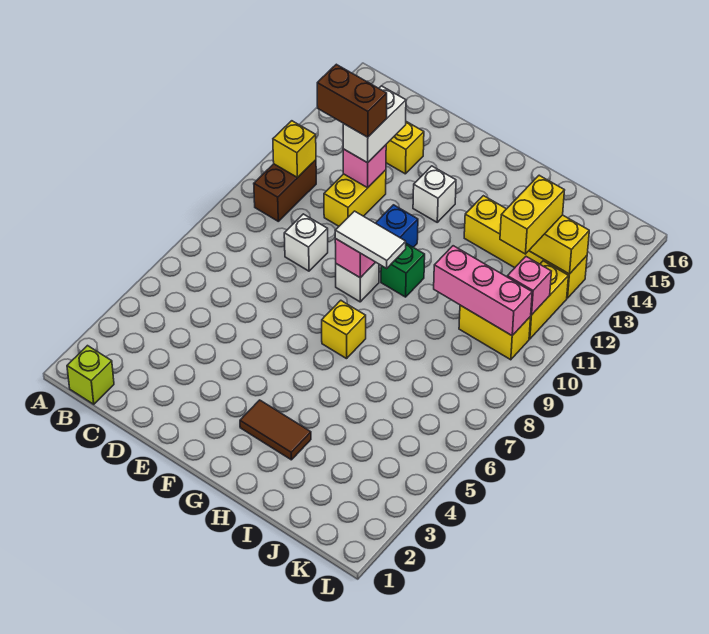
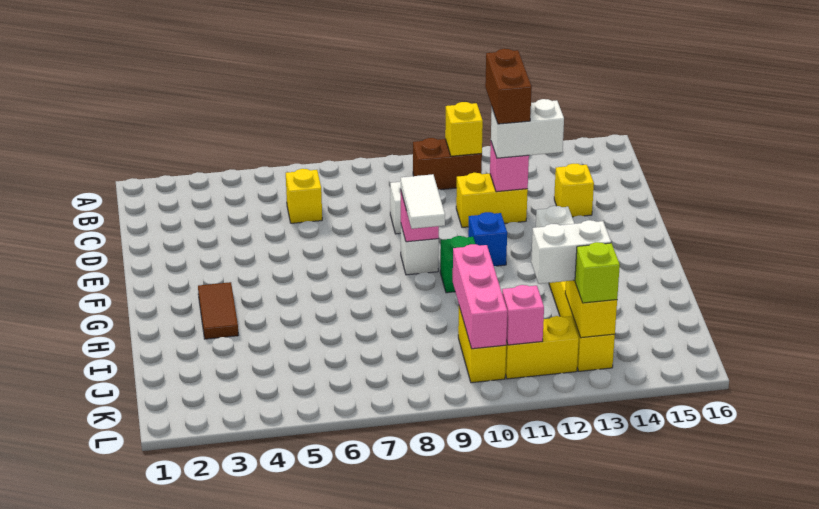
lime 1x1 brick [67,346,114,404] -> lime 1x1 brick moved to [575,242,620,303]
yellow 1x1 brick [322,300,366,359] -> yellow 1x1 brick moved to [286,169,322,223]
yellow 1x2 brick [500,175,565,254] -> white 1x2 brick [531,220,611,284]

